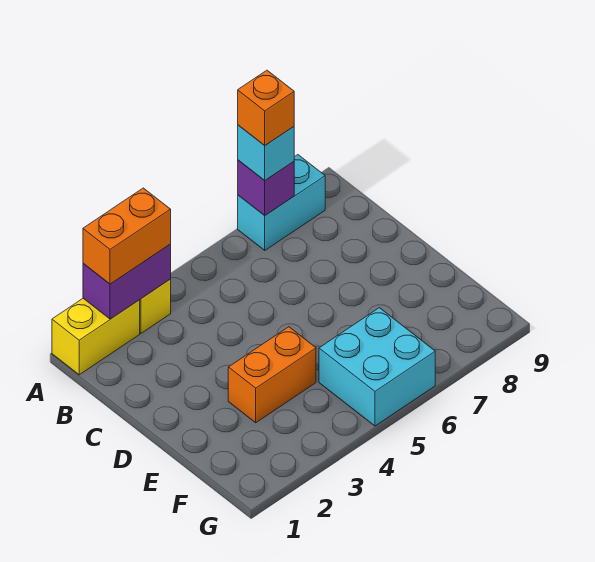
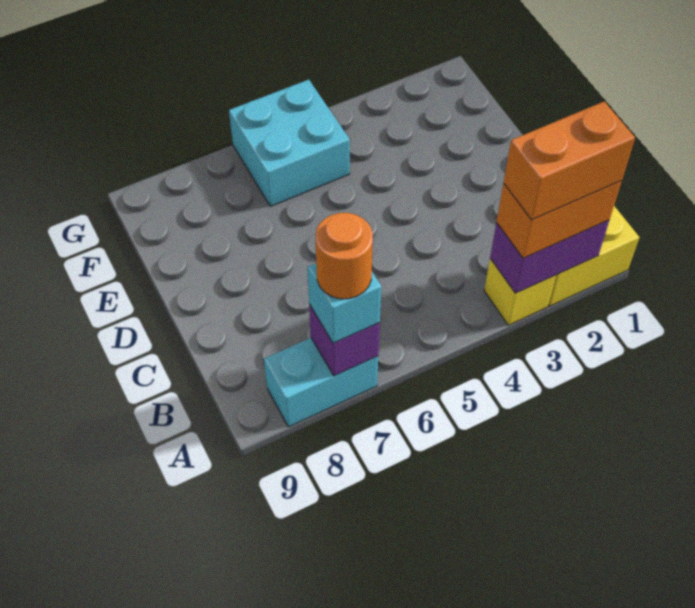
orange 1x1 brick [238,70,294,145] -> orange 1x1 round brick [315,213,373,299]
orange 1x2 brick [228,327,316,423] -> orange 1x2 brick moved to [504,101,635,220]

